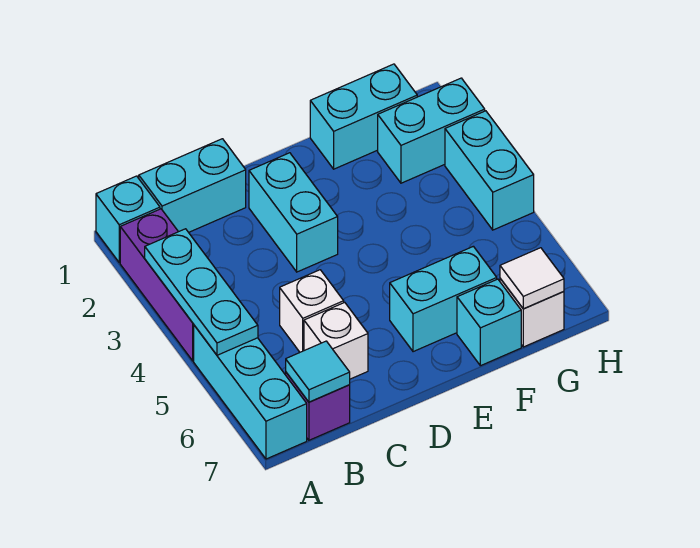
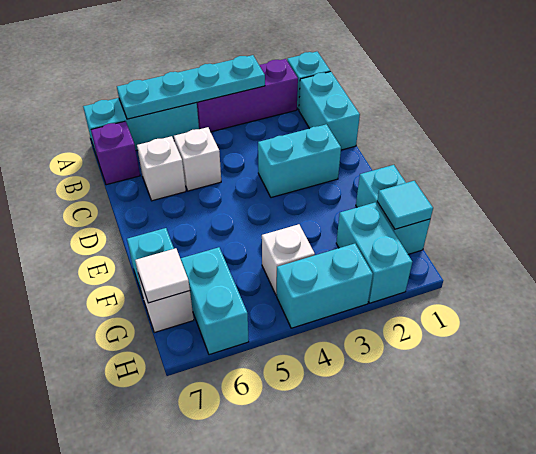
cyan 1x3 plate [145,229,258,355] -> cyan 1x4 plate [117,55,265,119]
cyan 1x1 tile [286,341,350,402] -> cyan 1x1 tile moved to [377,181,433,229]
cyan 1x2 brick [390,246,497,352] -> cyan 1x2 brick moved to [180,247,249,355]
none -> white 1x1 brick [262,224,315,295]

